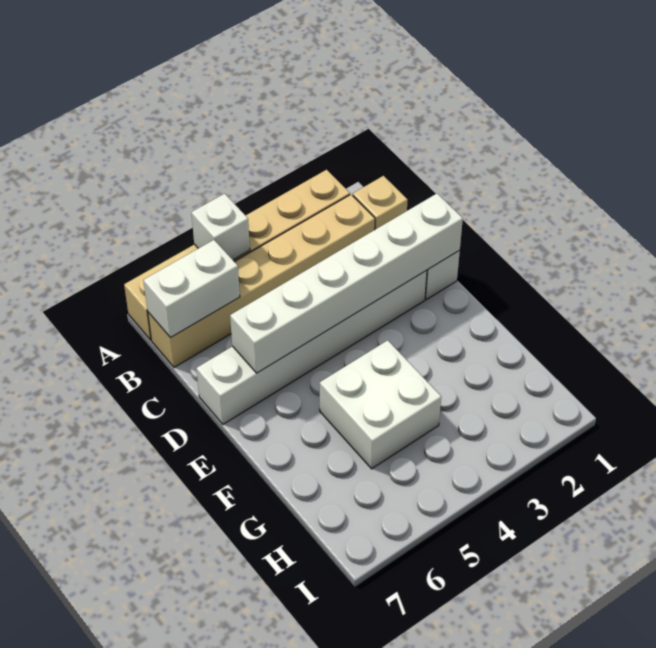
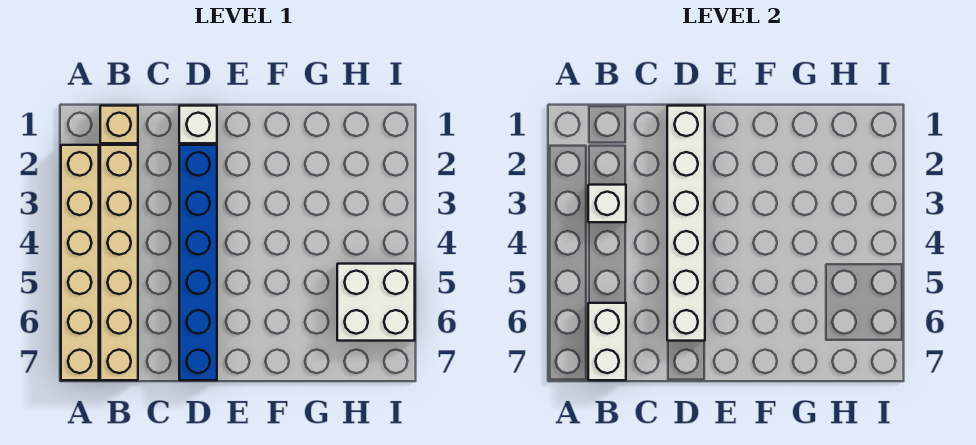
white 1x1 brick [191,194,250,260] -> white 1x1 brick moved to [588,185,626,222]
white 1x6 brick [196,270,427,424] -> blue 1x6 brick [179,145,217,380]
white 2x2 brick [320,340,441,469] -> white 2x2 brick moved to [337,264,415,341]

